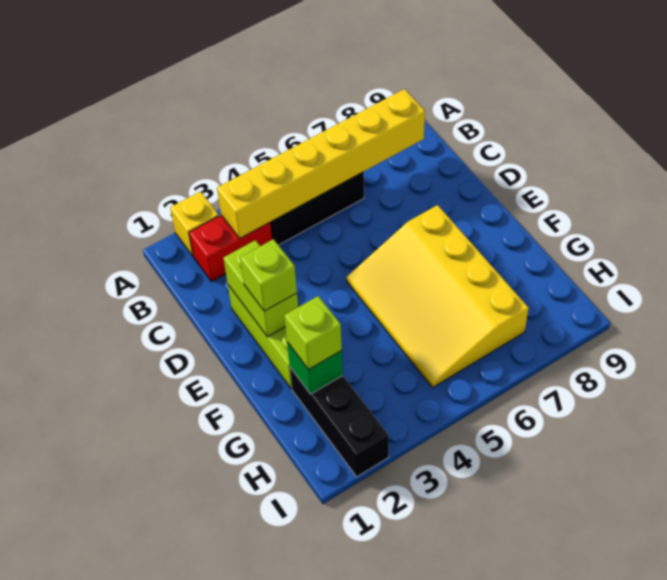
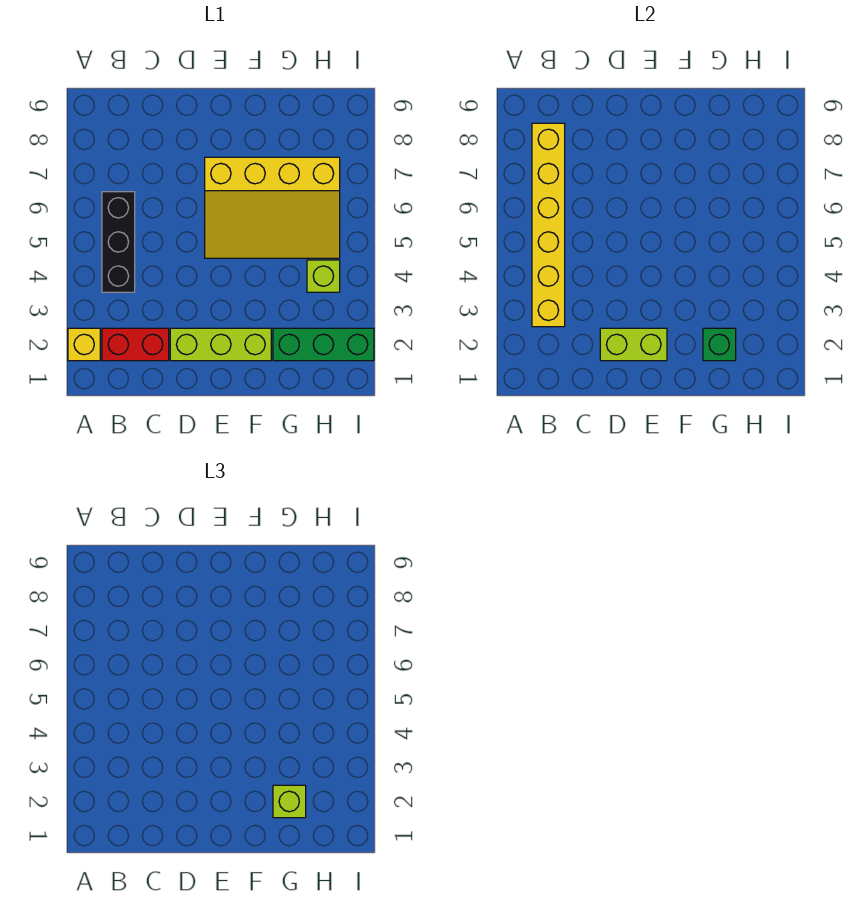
red 1x2 brick [189,215,272,282] -> red 1x2 brick turned to [102,328,169,361]
lime 1x1 brick [240,239,297,311] -> lime 1x1 brick moved to [307,260,340,292]
black 1x3 brick [290,368,389,477] -> green 1x3 brick [273,328,374,361]

